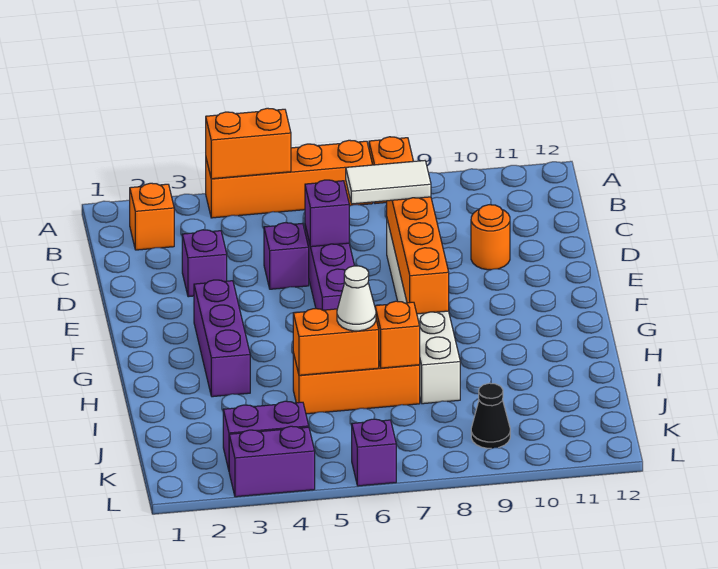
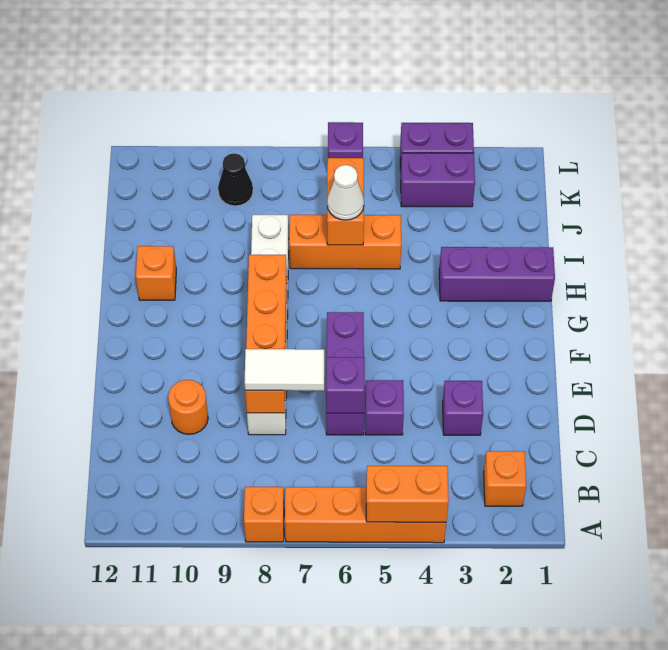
purple 1x3 brick [194,280,250,397] -> purple 1x3 brick turned to [439,247,555,301]
orange 1x2 brick [293,309,379,375] -> orange 1x2 brick turned to [327,158,364,245]
orange 1x1 brick [375,301,420,368] -> orange 1x1 brick moved to [136,246,176,300]

